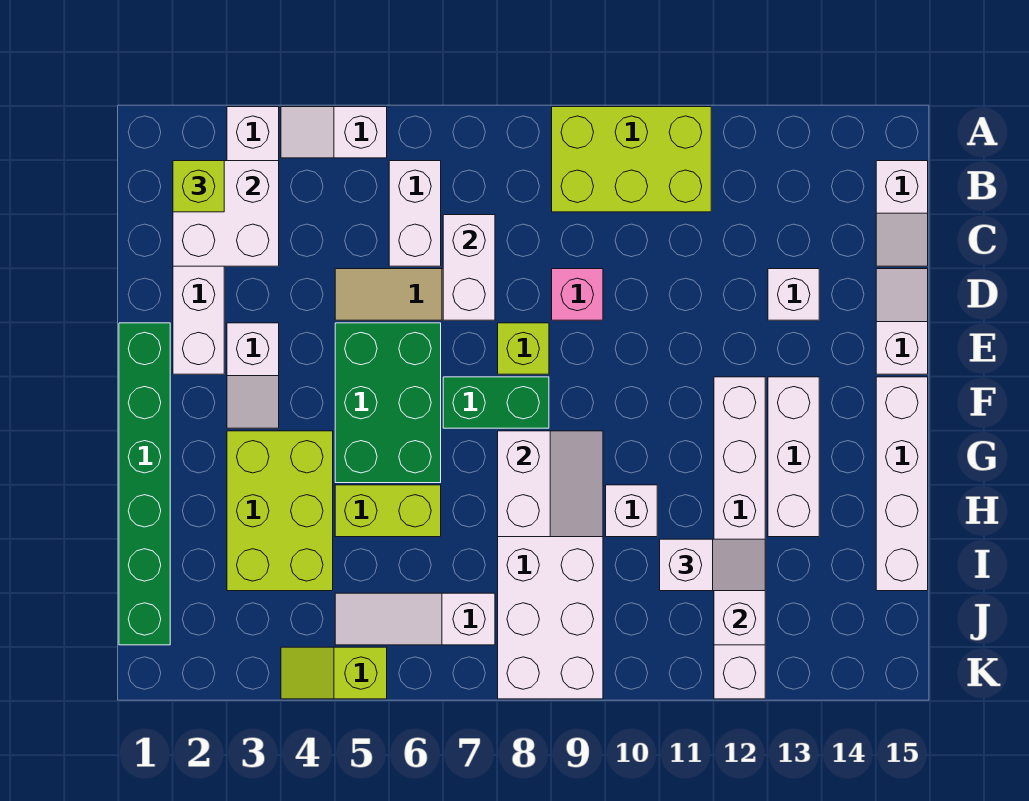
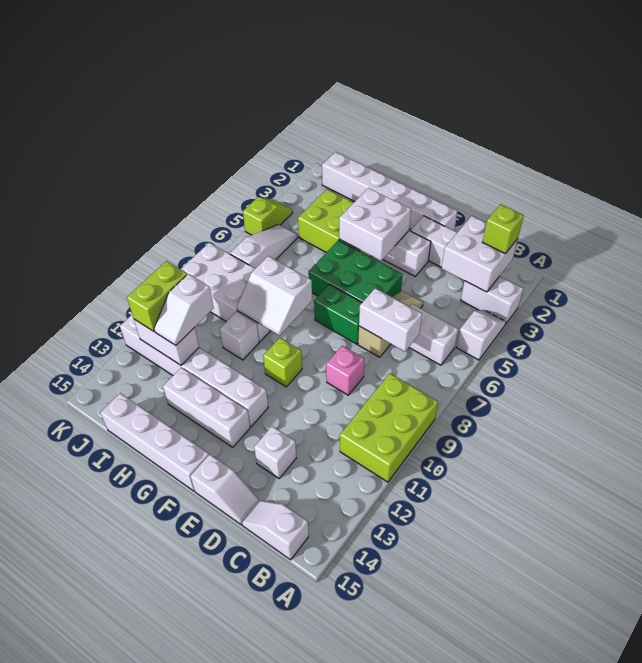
green 1x6 brick [119,323,170,645] -> white 1x6 brick [322,152,457,230]
lime 1x1 brick [498,323,549,374] -> lime 1x1 brick moved to [263,338,302,387]
none -> white 2x2 brick [339,188,411,261]
green 1x2 brick [443,377,549,428] -> green 1x2 brick turned to [314,284,362,344]
lime 1x2 brick [335,485,441,537] -> lime 1x2 brick moved to [127,261,187,331]

